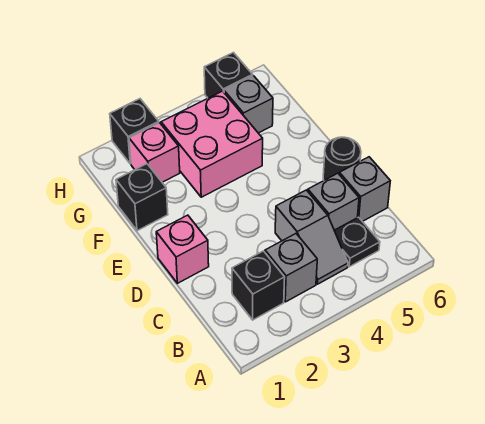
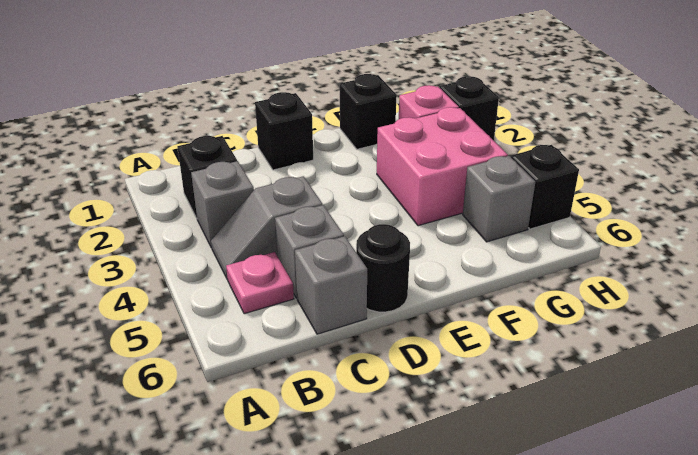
black 1x1 plate [334,217,380,267] -> pink 1x1 plate [226,252,294,314]
pink 1x1 brick [156,215,209,283] -> black 1x1 brick [255,92,313,170]

